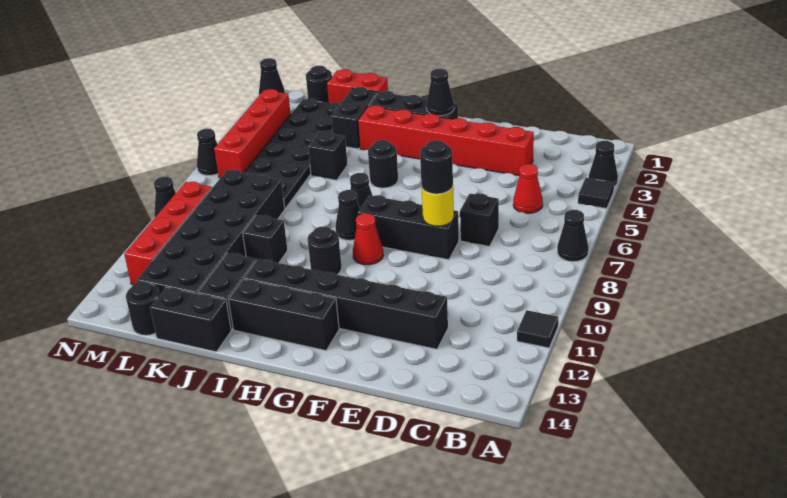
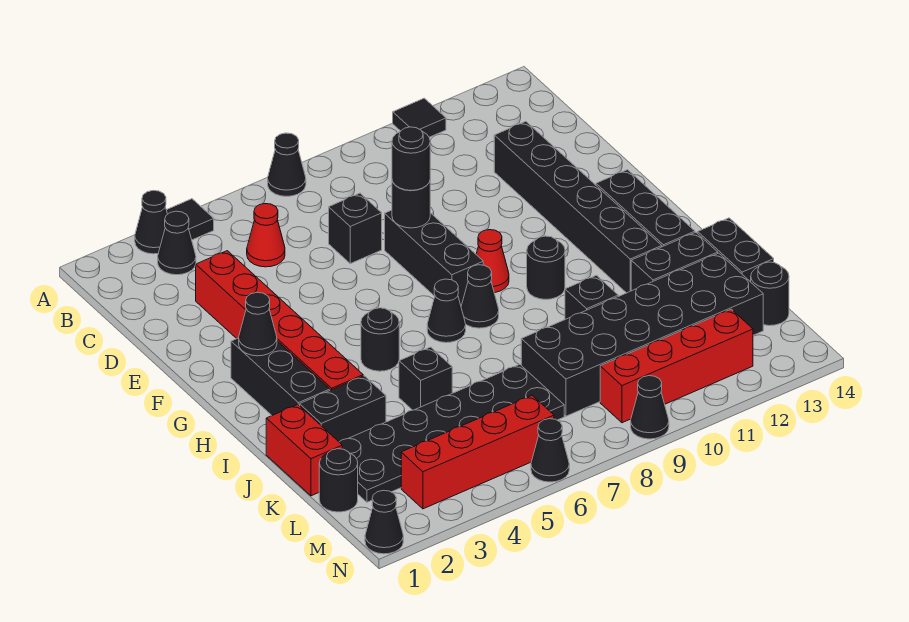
none -> black 1x1 cone [158,211,196,275]
yellow 1x1 round brick [422,187,454,226] -> black 1x1 round brick [392,181,430,228]

